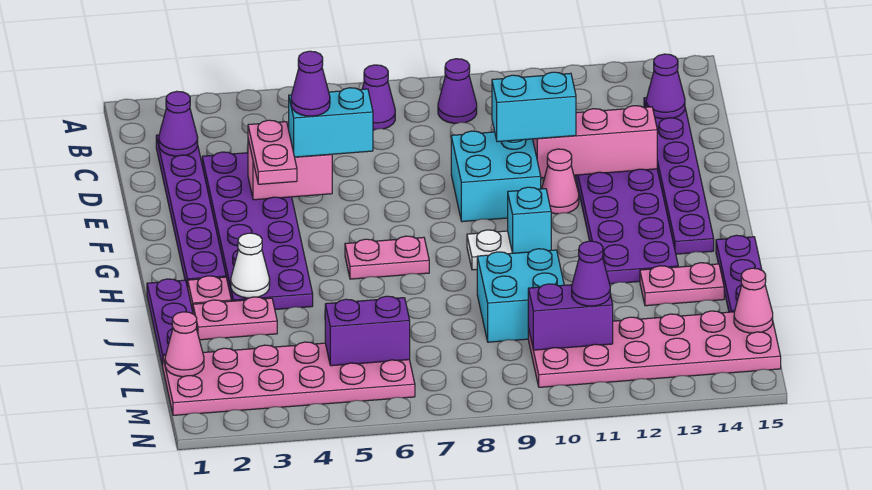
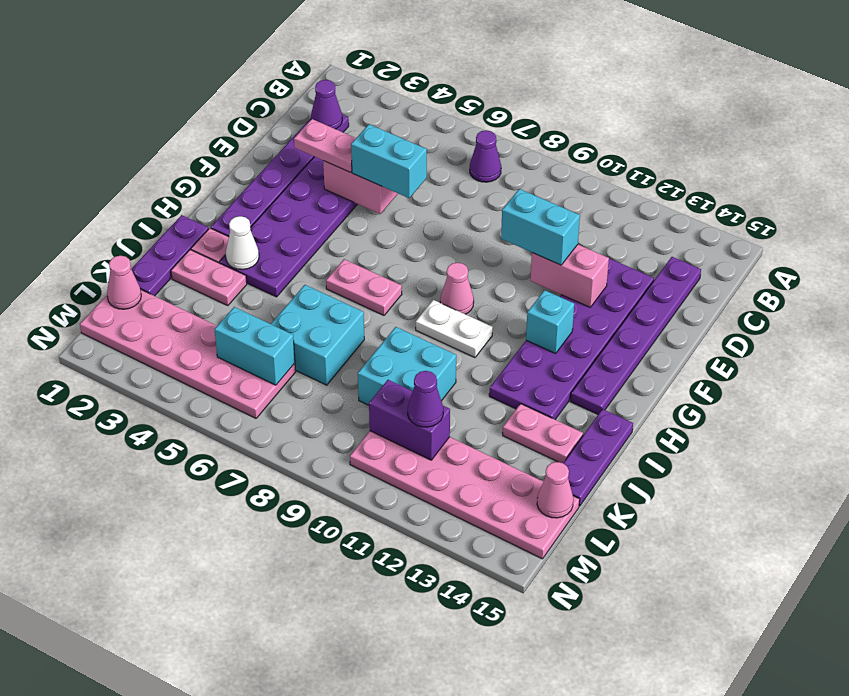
purple 1x1 cone [438,59,477,123] -> none
purple 1x1 cone [646,54,685,119] -> none
pink 1x2 plate [248,120,297,184] -> pink 1x2 plate turned to [294,119,356,172]
purple 1x1 cone [291,51,330,116] -> none
cyan 2x2 brick [451,131,541,222] -> cyan 2x2 brick moved to [271,285,364,385]
pink 1x3 brick [533,106,657,178] -> pink 1x2 brick [530,245,609,307]
pink 1x1 cone [542,149,579,214] -> pink 1x1 cone moved to [440,263,474,314]
cyan 1x1 brick [508,187,551,253] -> cyan 1x1 brick moved to [526,290,574,353]
purple 1x2 brick [325,296,410,366] -> cyan 1x2 brick [214,307,295,385]

